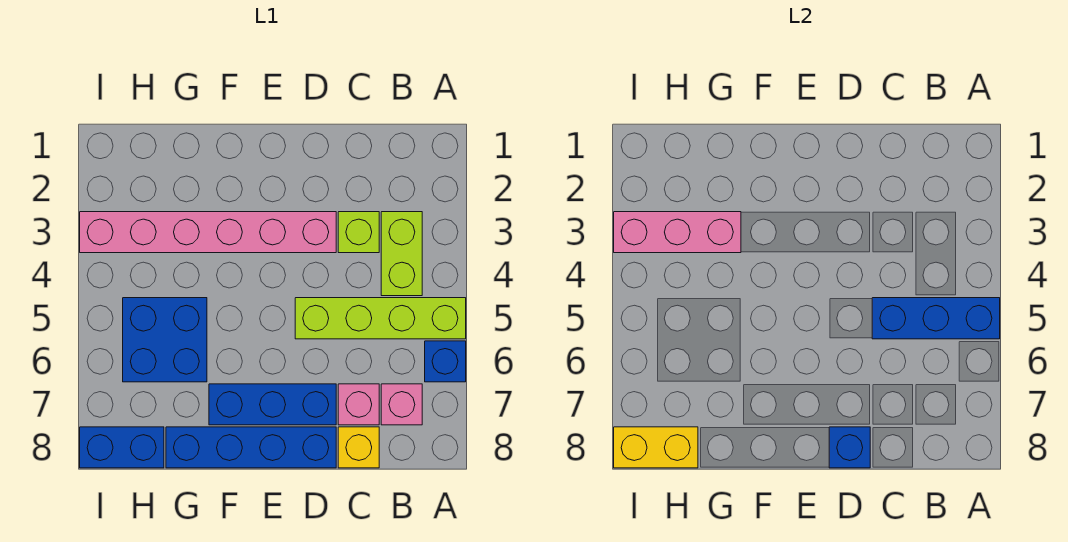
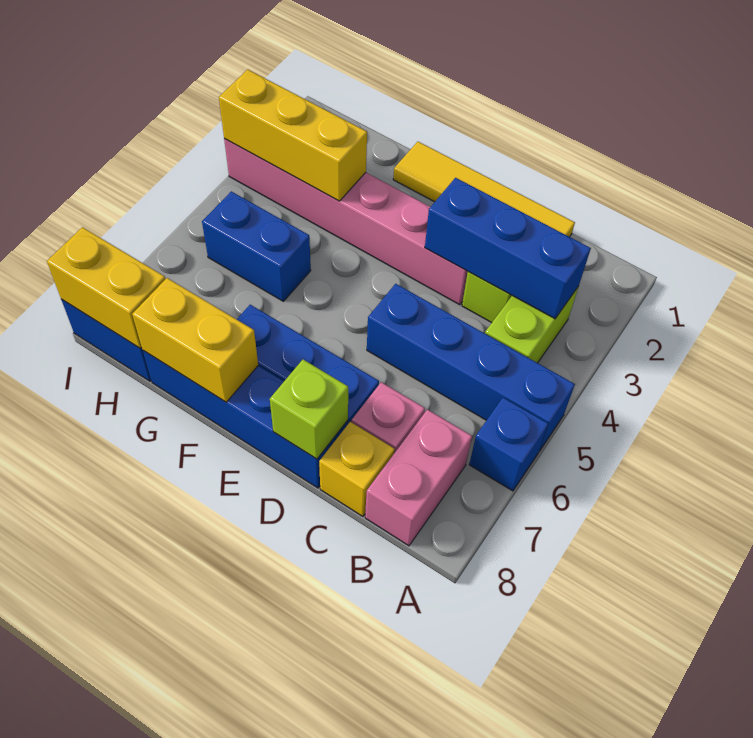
lime 1x4 brick [295,298,466,339] -> blue 1x4 brick [367,284,575,451]
blue 1x3 brick [872,298,1000,339] -> blue 1x3 brick moved to [425,178,591,319]
pink 1x1 brick [381,384,422,425] -> pink 1x2 brick [365,409,472,546]
none -> yellow 1x4 tile [393,142,575,237]
blue 1x1 brick [829,427,870,468] -> lime 1x1 brick [270,360,348,459]
none -> yellow 1x2 brick [132,278,258,402]
pink 1x3 brick [614,212,741,253] -> yellow 1x3 brick [219,70,367,201]
blue 2x2 brick [123,298,207,382] -> blue 1x2 brick [202,191,311,301]

